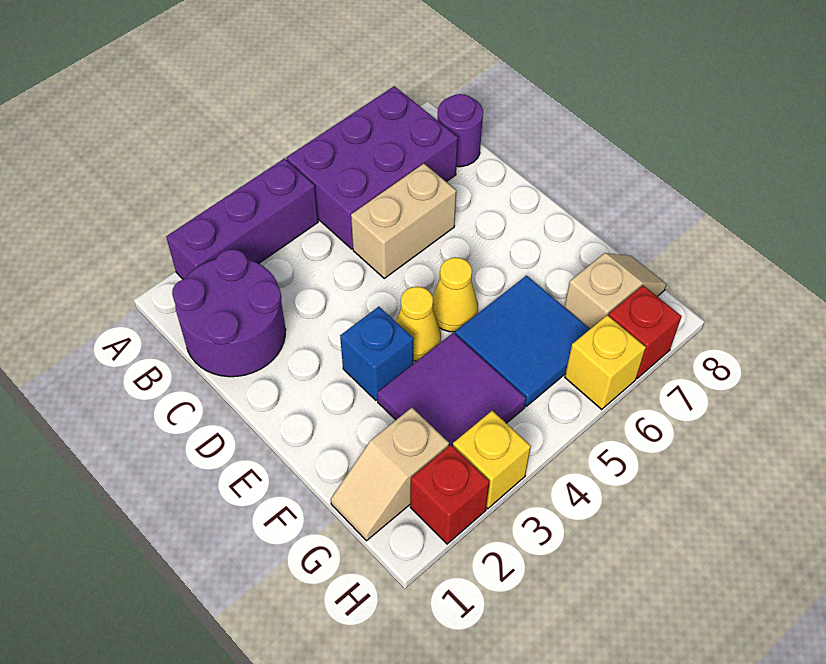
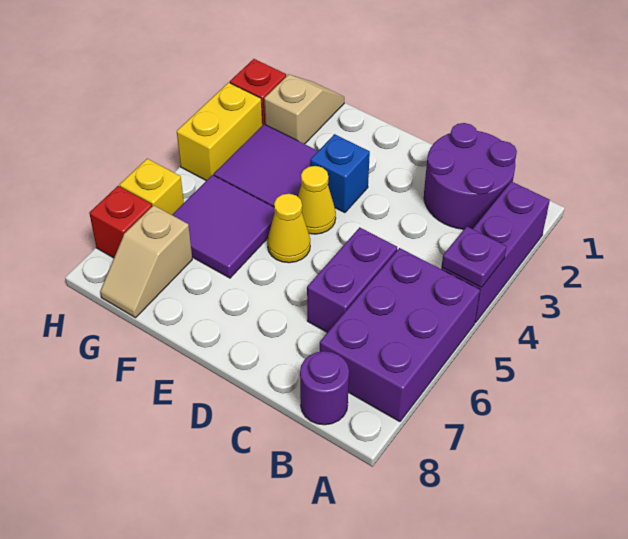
none -> purple 1x1 plate [442,226,506,288]
tan 1x2 brick [351,164,456,278] -> purple 1x2 brick [307,227,397,333]
blue 2x2 tile [455,276,590,406] -> purple 2x2 tile [172,175,275,278]
yellow 1x1 brick [453,411,531,509] -> yellow 1x2 brick [177,83,262,181]

